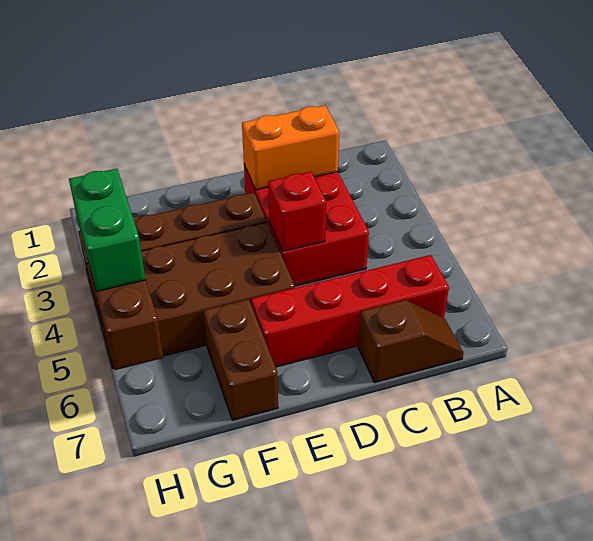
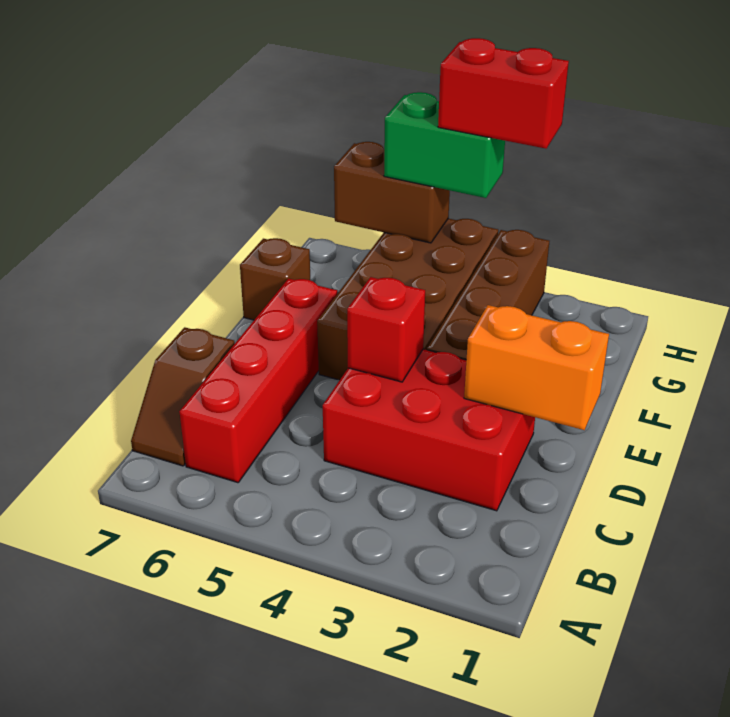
orange 1x2 brick [242,105,340,190] -> orange 1x2 brick turned to [464,305,609,430]
brown 1x2 brick [204,299,278,420] -> brown 1x1 brick [240,238,310,320]
none -> red 1x2 brick [438,38,569,149]

